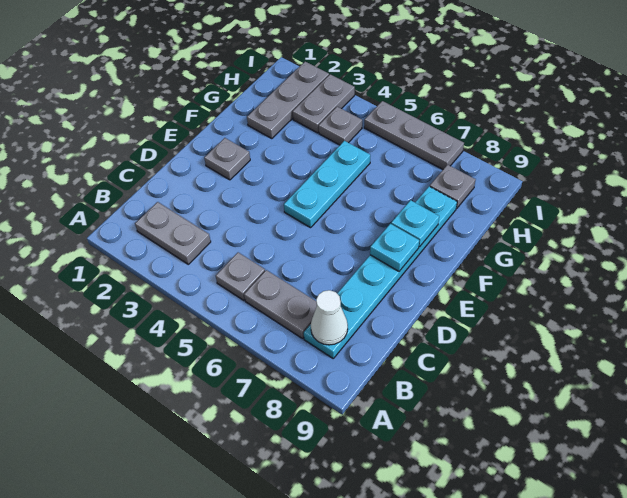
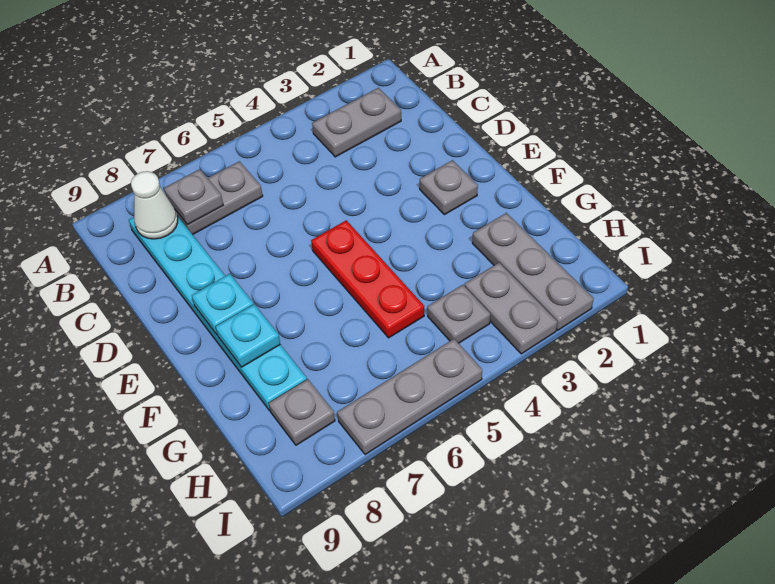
grey 1x1 plate [216,252,265,300] -> grey 1x1 plate moved to [164,169,223,225]
cyan 1x3 plate [284,141,370,228] -> red 1x3 plate [311,220,424,338]

